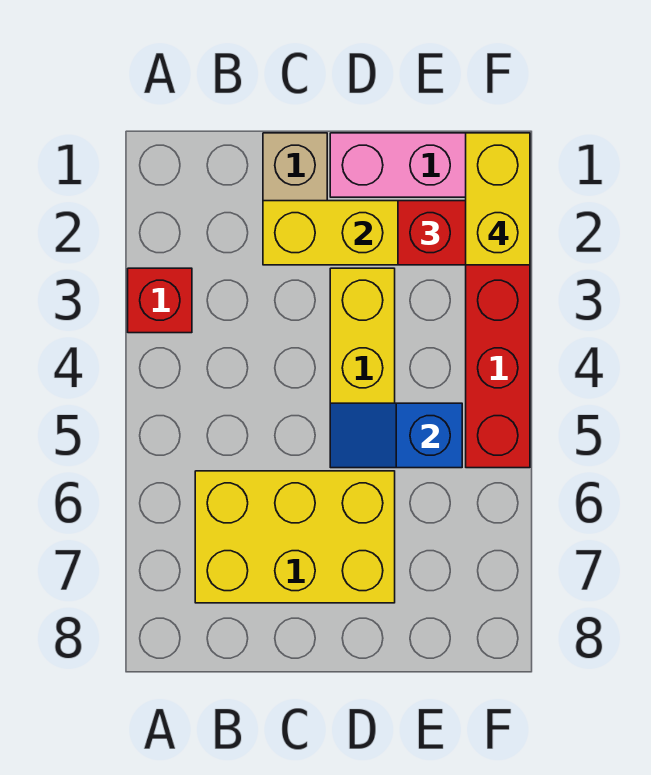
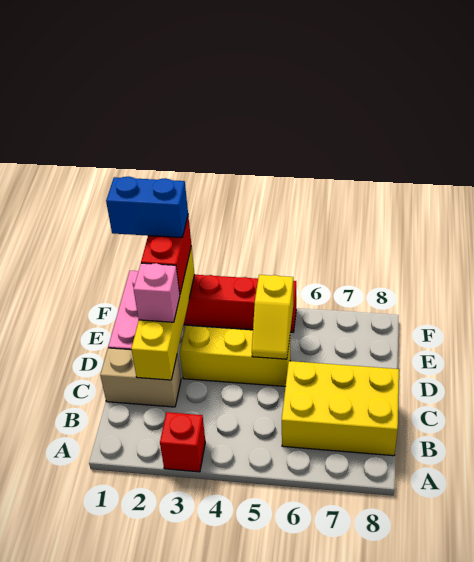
yellow 2x3 brick [195,471,395,603] -> yellow 2x3 brick turned to [282,361,399,456]
none -> pink 1x1 brick [134,263,180,322]
blue 1x2 slope [330,403,462,468] -> yellow 1x2 slope [252,275,293,359]
yellow 1x2 brick [466,133,530,265] -> blue 1x2 brick [106,177,188,238]

